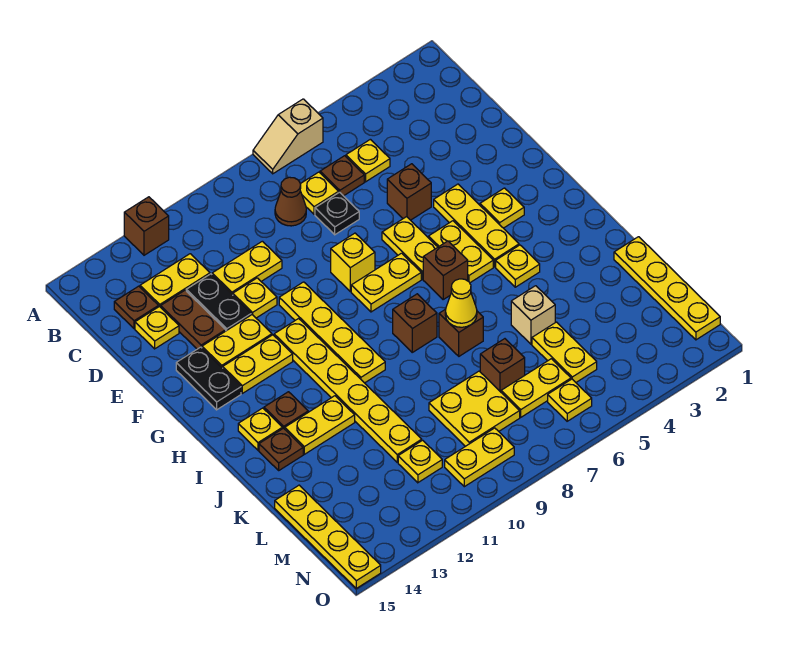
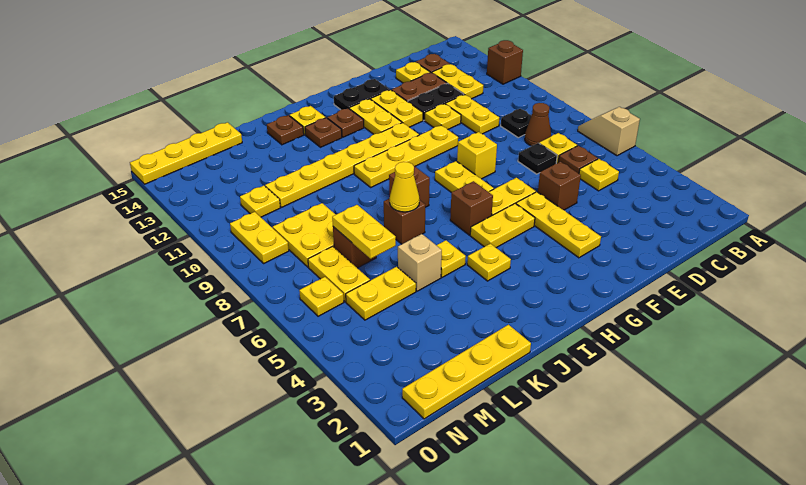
none -> black 1x1 plate [501,109,531,138]
yellow 1x3 plate [434,184,519,267] -> yellow 1x3 plate turned to [516,192,601,258]
yellow 1x1 plate [480,188,524,228] -> yellow 1x1 plate moved to [437,240,466,277]
none -> brown 1x1 plate [327,108,364,137]
yellow 1x2 plate [285,396,355,454] -> yellow 1x2 plate moved to [332,205,396,258]

